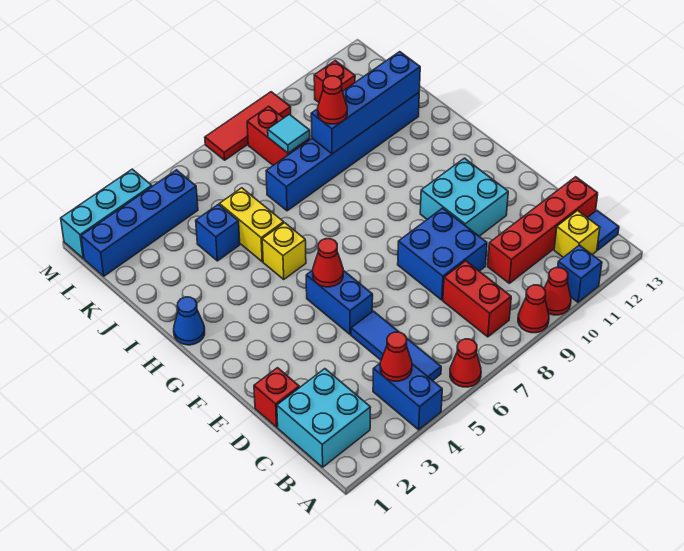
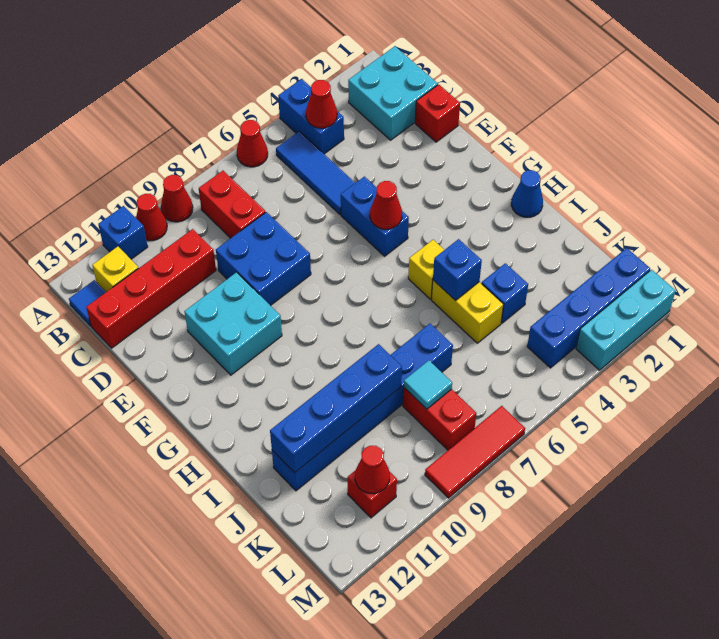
none -> blue 1x1 brick [433,239,482,300]
red 1x1 cone [318,76,347,124] -> red 1x1 cone moved to [355,446,390,494]

